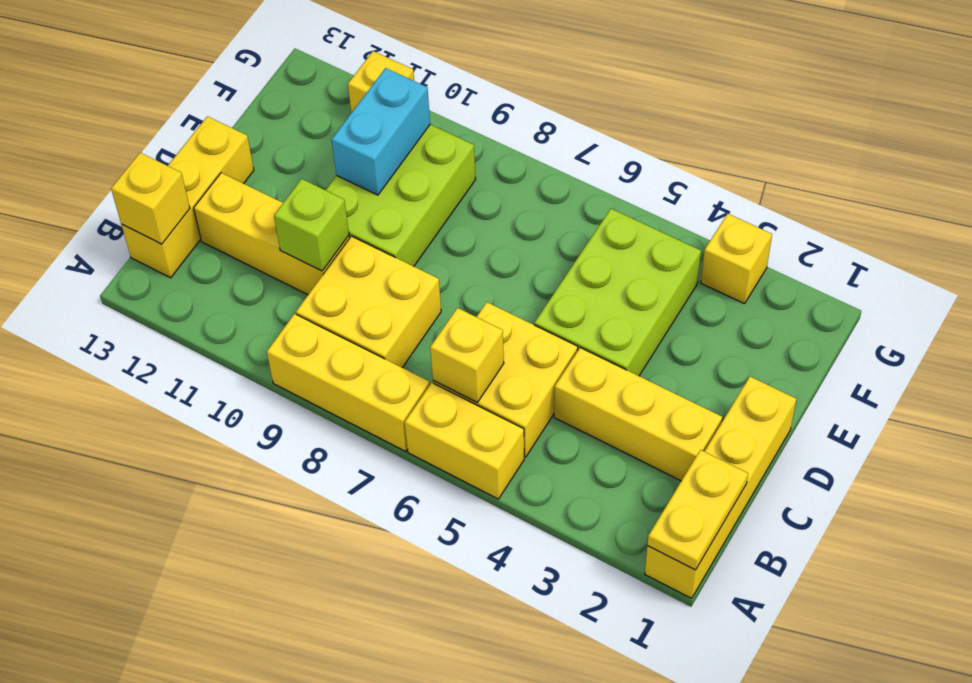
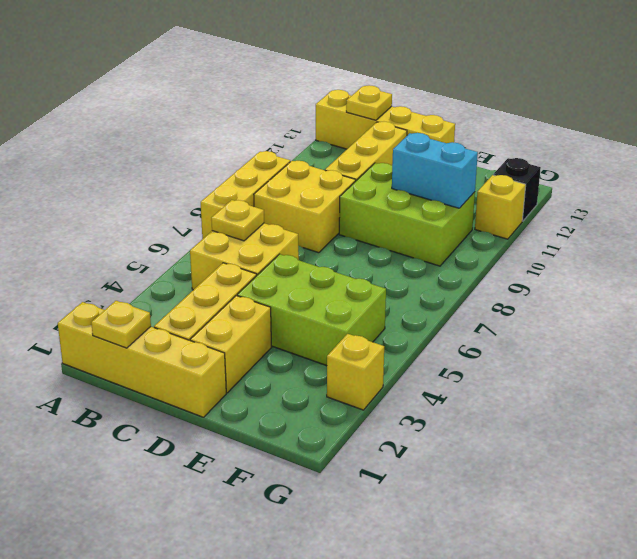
yellow 1x2 plate [647,450,748,570] -> yellow 1x1 plate [91,301,151,348]
yellow 1x2 brick [405,383,524,499] -> yellow 1x2 brick moved to [190,296,272,393]
yellow 1x1 brick [430,308,504,402] -> yellow 1x1 plate [211,200,264,241]
yellow 1x3 brick [121,116,254,278] -> yellow 1x4 brick [316,90,455,149]
yellow 1x1 brick [111,153,190,244] -> yellow 1x1 plate [346,85,392,120]
lime 1x1 brick [274,179,349,271] -> none
none -> black 1x1 brick [493,158,541,221]

